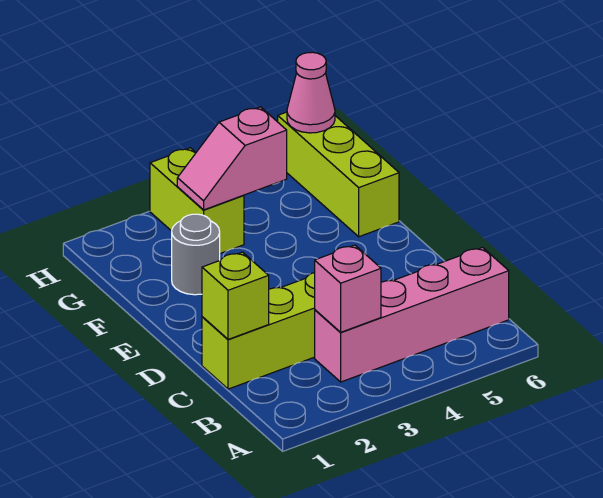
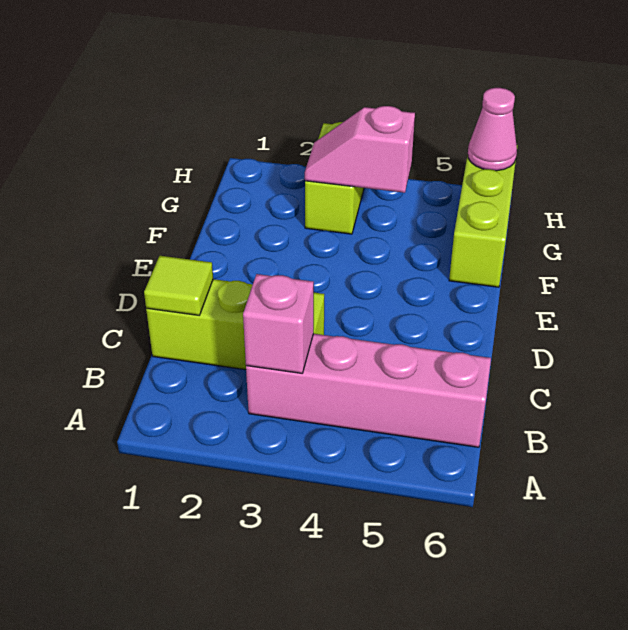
lime 1x1 brick [202,252,269,339] -> lime 1x1 tile [144,256,213,315]
grey 1x1 round brick [172,214,220,295] -> none

